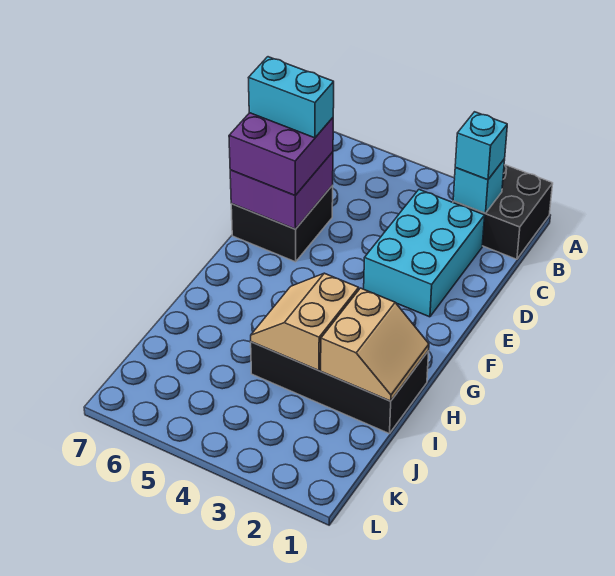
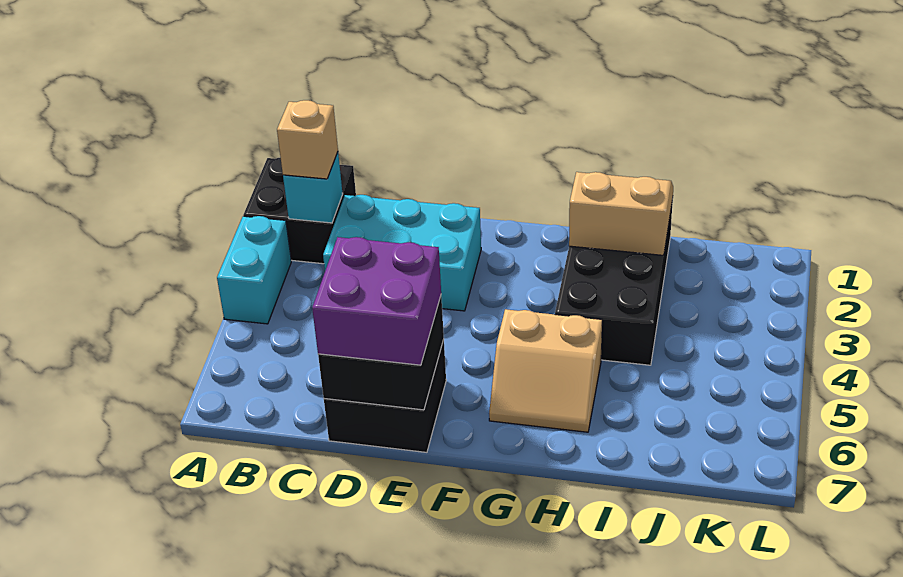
cyan 1x1 brick [455,112,507,180] -> tan 1x1 brick [277,100,338,179]
purple 2x2 brick [230,152,333,229] -> black 2x2 brick [318,296,444,410]
cyan 1x2 brick [249,57,334,138] -> cyan 1x2 brick moved to [217,216,291,324]
tan 2x2 slope [251,273,359,371] -> tan 2x2 slope moved to [489,309,602,432]

